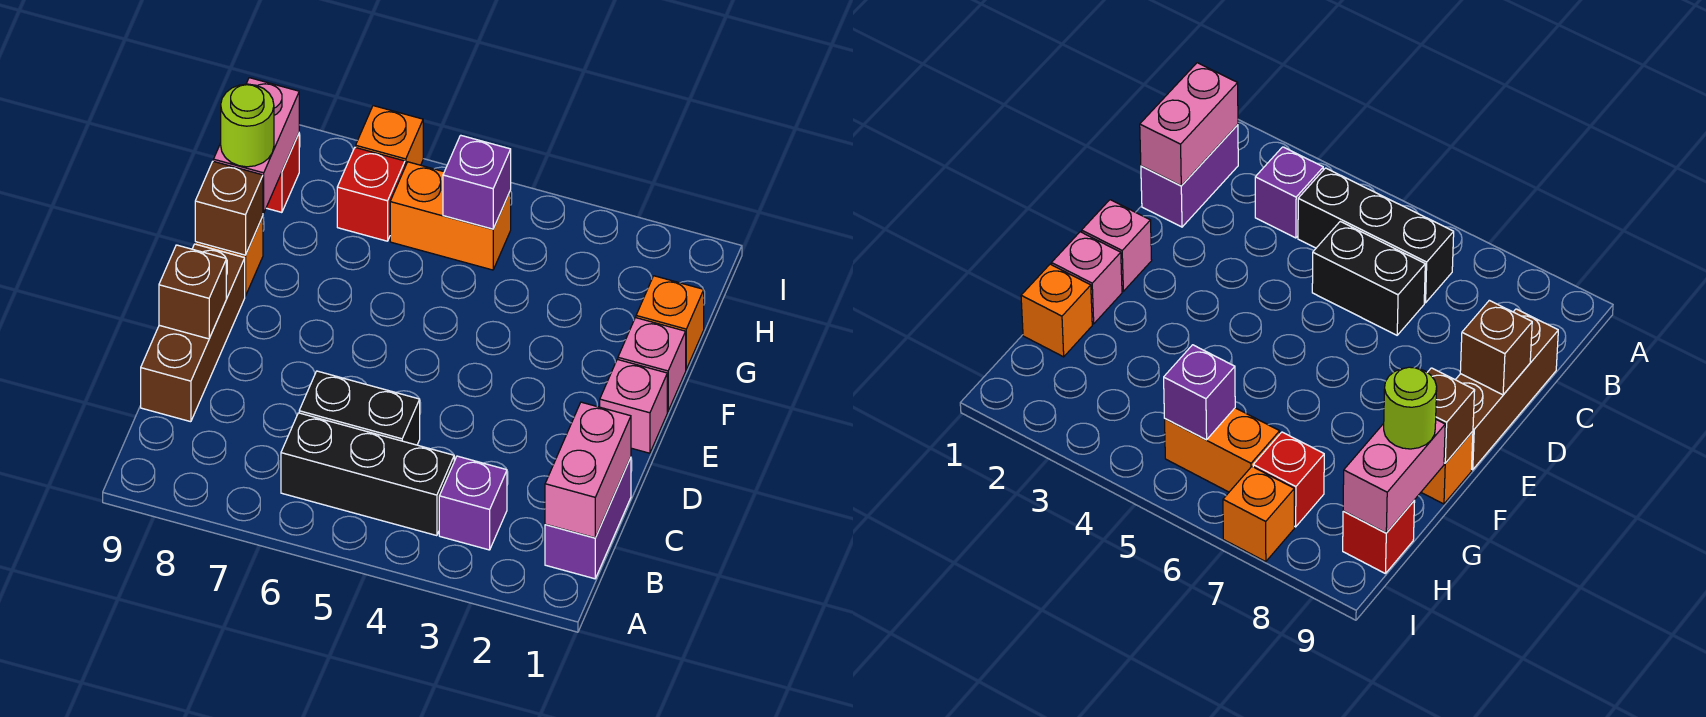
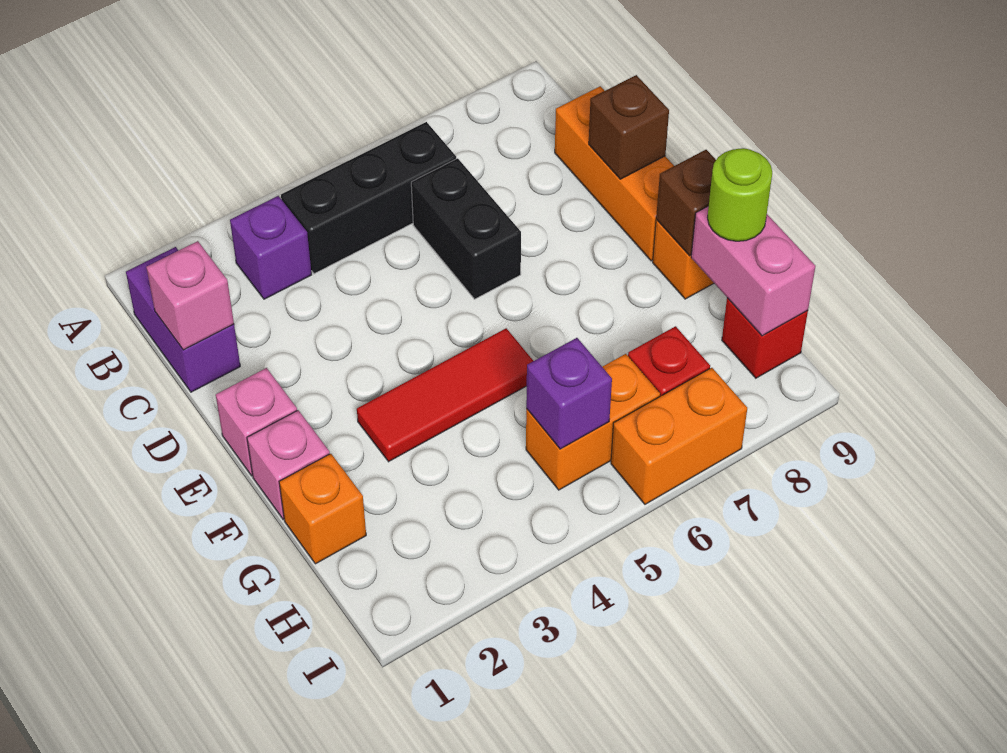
pink 1x2 brick [545,402,631,538] -> pink 1x1 brick [146,241,234,350]
black 1x2 brick [299,371,420,445] -> black 1x2 brick turned to [411,158,521,299]
brown 1x3 brick [141,244,245,422] -> orange 1x3 brick [555,86,674,261]
none -> red 1x3 tile [357,328,533,462]
orange 1x1 brick [356,106,423,166] -> orange 1x2 brick [611,368,747,504]

